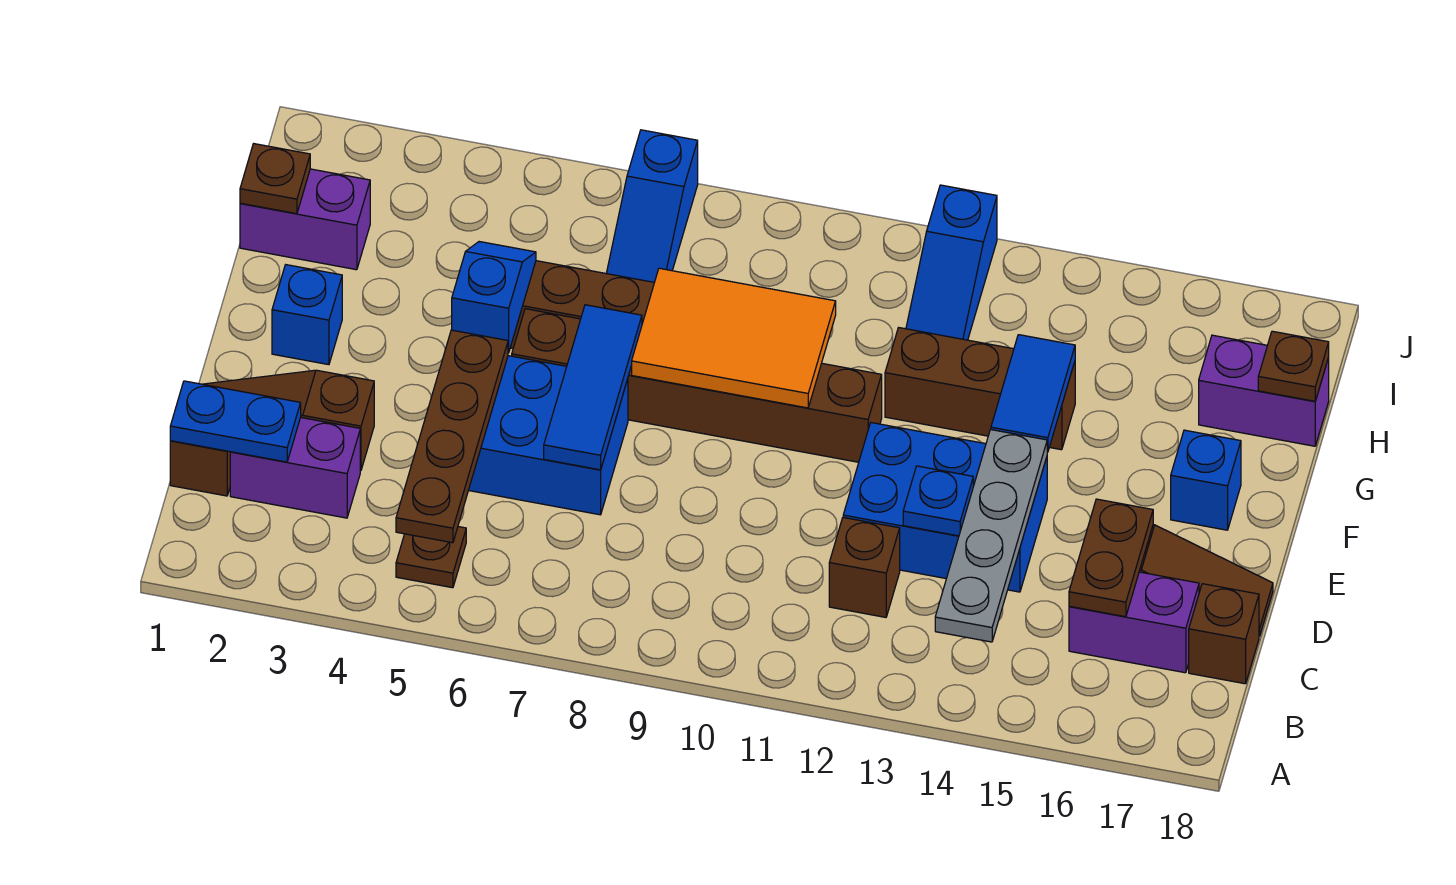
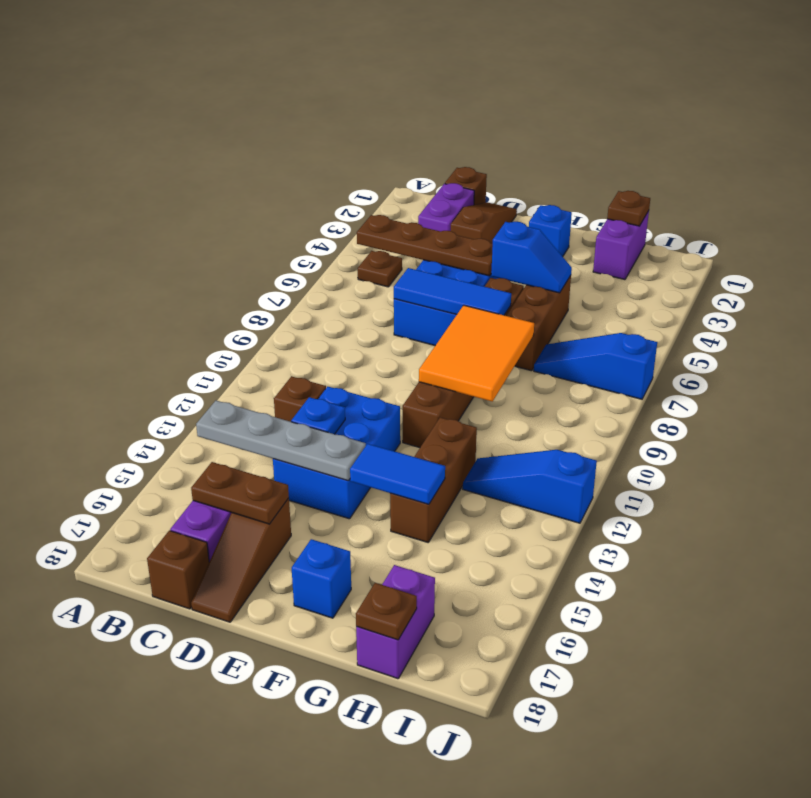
blue 1x2 plate [170,381,301,462] -> none

